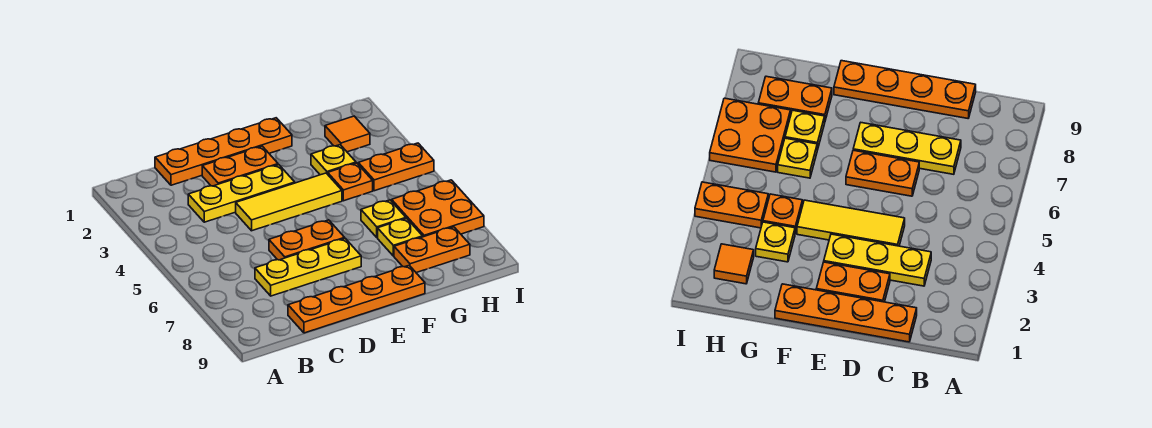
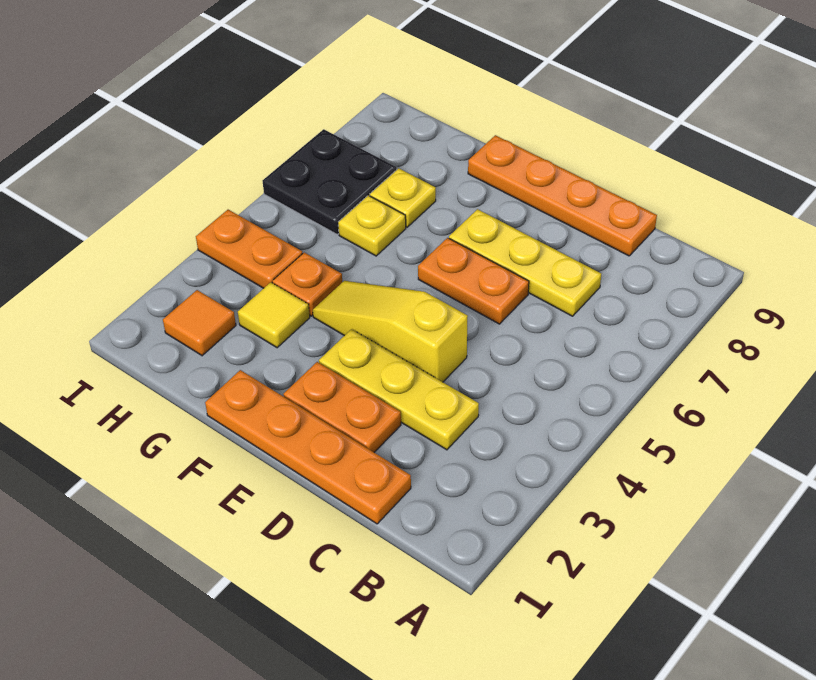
yellow 1x3 tile [236,173,342,231] -> yellow 1x3 slope [313,281,468,382]
yellow 1x1 plate [311,145,356,175] -> yellow 1x1 tile [238,282,310,348]
orange 1x2 plate [394,227,470,273] -> none
orange 2x2 plate [392,180,484,237] -> black 2x2 plate [263,129,397,234]

